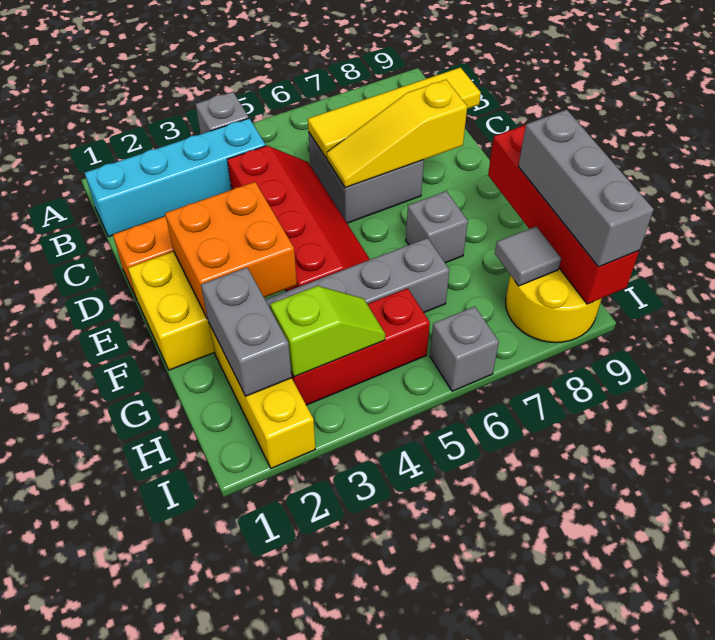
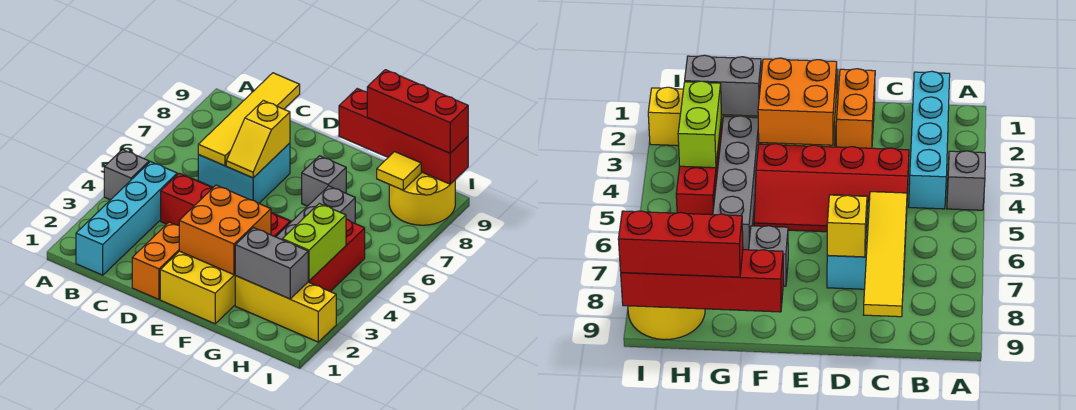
grey 2x2 brick [308,132,424,223] -> cyan 2x2 brick [198,143,290,203]
yellow 1x3 slope [327,80,467,187] -> yellow 1x2 slope [226,100,290,178]
grey 1x3 brick [518,110,654,267] -> red 1x3 brick [367,70,468,153]
lime 1x2 slope [270,286,385,377] -> lime 1x2 brick [282,203,346,281]
grey 1x1 tile [495,226,561,286] -> yellow 1x1 tile [377,152,421,190]
grey 1x1 brick [430,306,499,391] -> none

